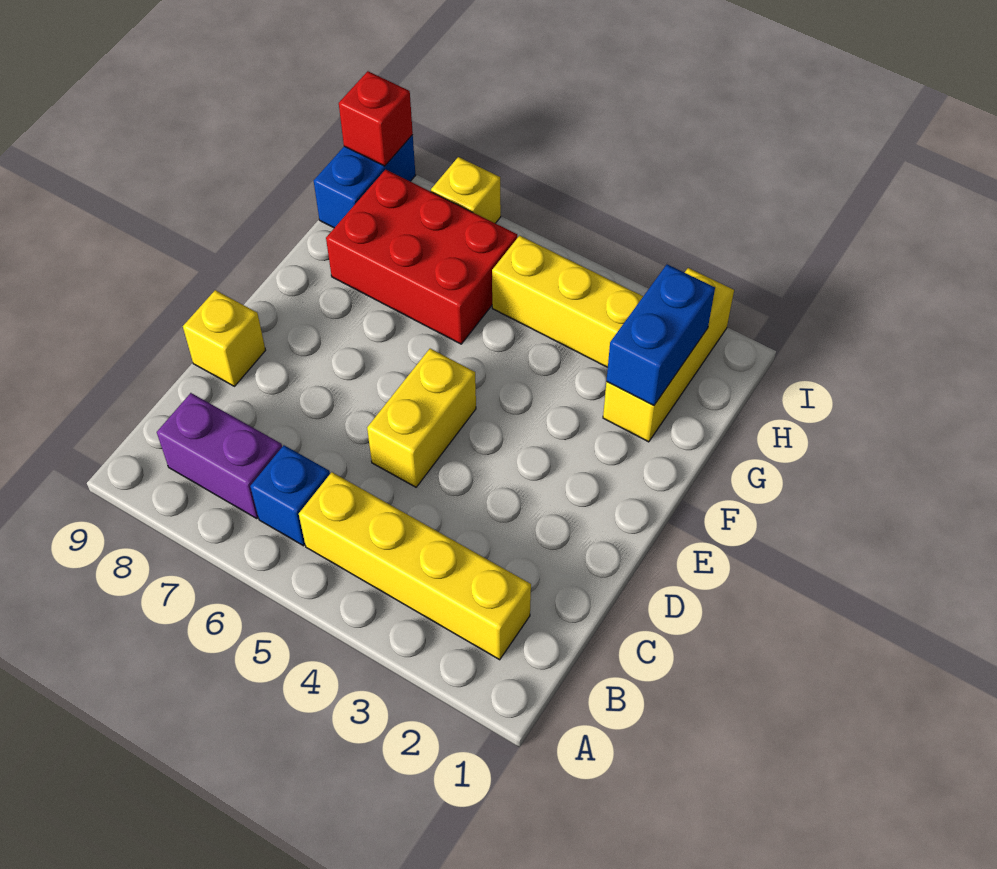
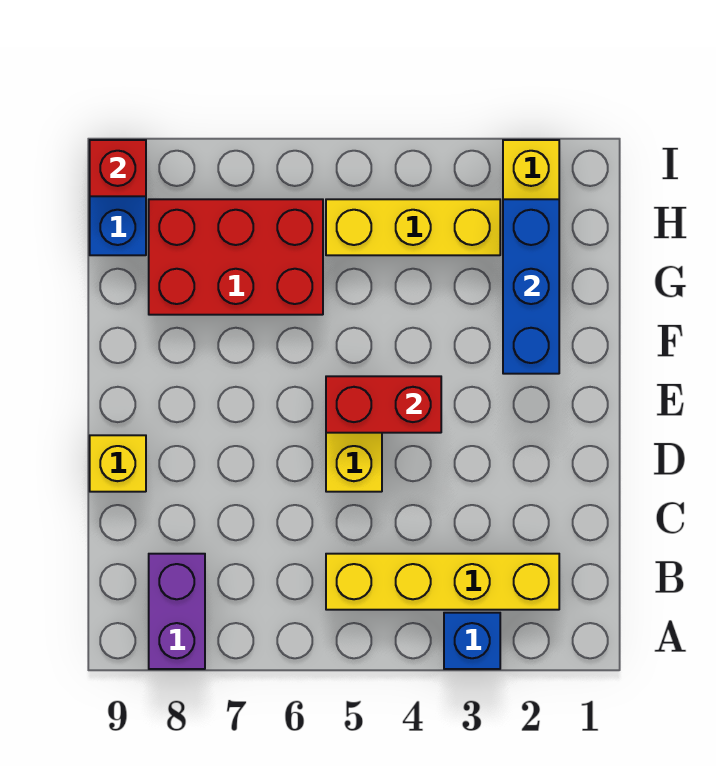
blue 1x1 brick [250,445,330,546] -> blue 1x1 brick moved to [444,613,500,669]
purple 1x2 brick [157,393,282,518] -> purple 1x2 brick turned to [149,554,205,669]
none -> red 1x2 brick [326,376,441,433]
blue 1x2 brick [607,264,715,405] -> blue 1x3 brick [503,199,559,374]
yellow 1x1 brick [431,157,501,223] -> none

